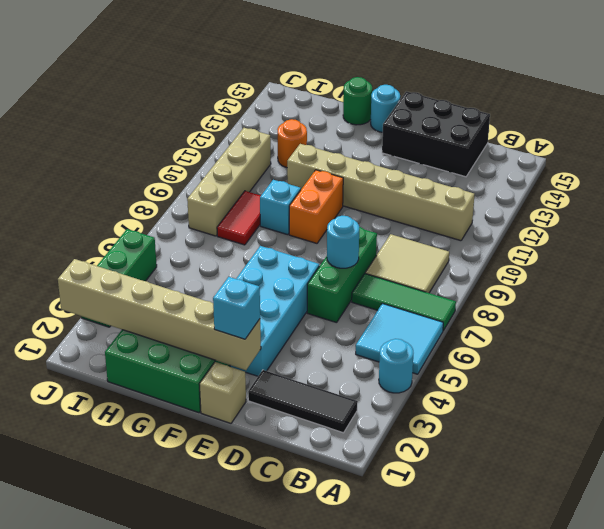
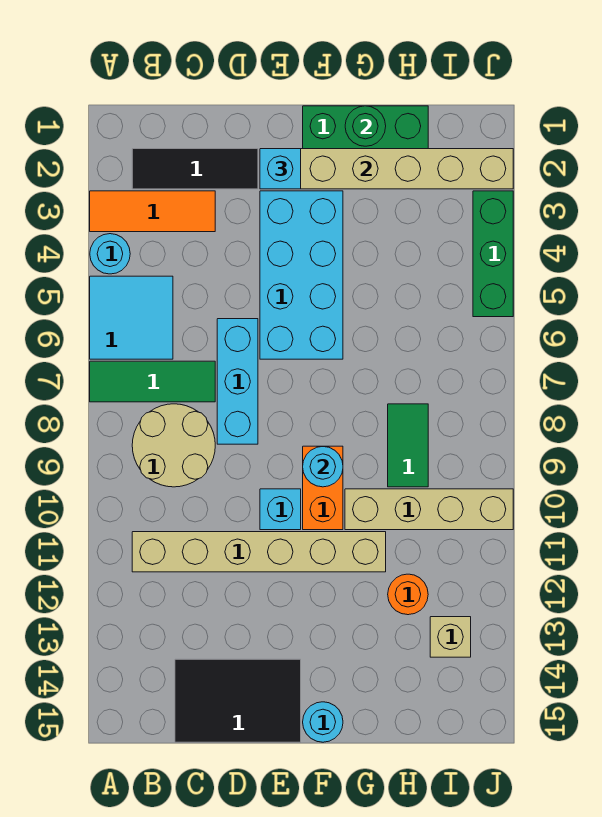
none -> orange 1x3 tile [90,191,215,232]
tan 2x2 tile [365,234,449,293] -> tan 2x2 round brick [132,404,215,487]
black 2x3 brick [382,91,490,177] -> black 2x3 tile [175,659,301,742]
green 1x3 brick [307,227,377,323] -> cyan 1x3 brick [217,319,258,444]
cyan 1x1 round brick [327,216,359,268] -> cyan 1x1 round brick moved to [303,446,343,487]
tan 1x1 brick [199,362,246,423] -> tan 1x1 brick moved to [430,617,471,657]
cyan 1x1 brick [260,180,301,235] -> cyan 1x1 brick moved to [260,489,301,530]
green 1x1 round brick [343,77,372,125] -> green 1x1 round brick moved to [345,106,386,146]
red 1x2 tile [217,191,261,245] -> green 1x2 tile [388,404,428,487]
tan 1x4 brick [187,128,271,236] -> tan 1x4 brick turned to [345,489,513,530]

